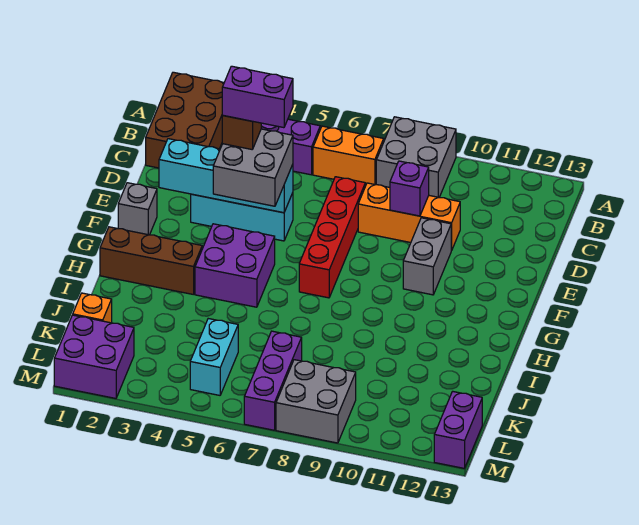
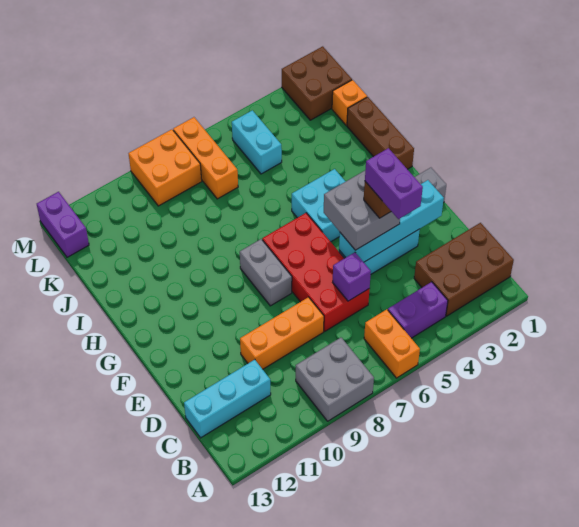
brown 2x3 brick [146,72,224,168] -> brown 2x3 brick turned to [414,223,514,316]
orange 1x2 brick [313,126,384,186] -> orange 1x2 brick turned to [364,309,420,378]
none -> cyan 1x3 brick [184,360,271,438]
red 1x4 brick [299,177,365,298] -> red 2x4 brick [262,213,370,331]
purple 1x1 brick [390,161,429,216] -> purple 1x1 brick moved to [333,252,371,301]
purple 1x2 brick [222,66,293,128] -> purple 1x2 brick turned to [365,148,423,219]
grey 1x2 brick [403,218,452,295] -> grey 1x2 brick moved to [240,239,292,306]
purple 2x2 brick [195,224,275,307] -> cyan 2x2 brick [292,169,346,242]
brown 1x3 brick [100,227,202,294] -> brown 1x3 brick turned to [347,97,414,169]
purple 1x3 brick [244,331,302,430] -> orange 1x3 brick [173,117,238,199]
purple 2x2 brick [54,315,134,398] -> brown 2x2 brick [282,46,352,120]
grey 2x2 brick [276,360,356,443] -> orange 2x2 brick [129,129,202,206]

